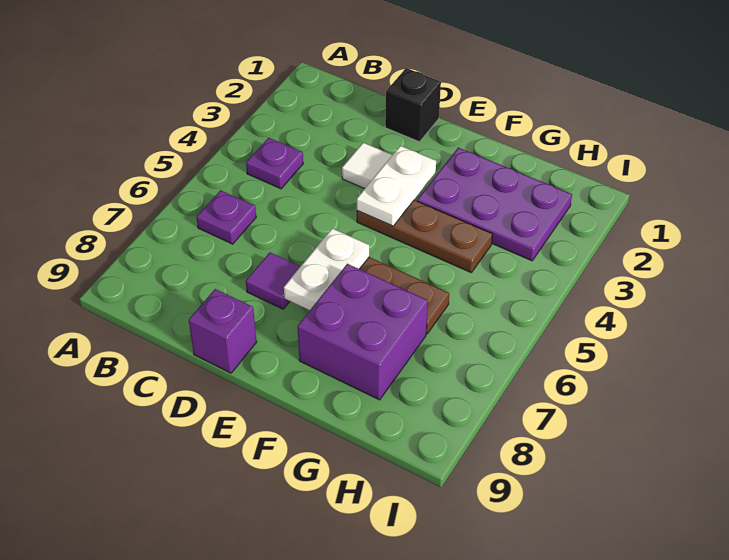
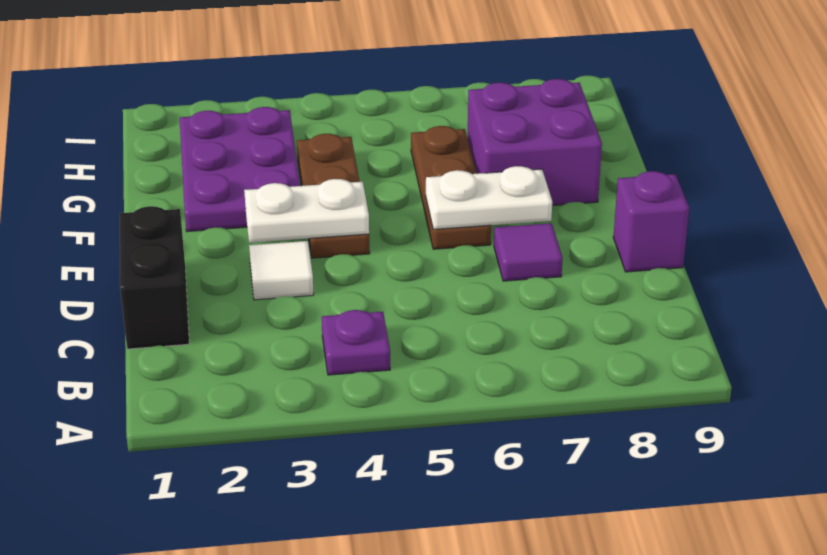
purple 1x1 plate [197,190,256,244] -> none
black 1x1 brick [385,68,441,142] -> black 1x2 brick [120,206,189,349]

